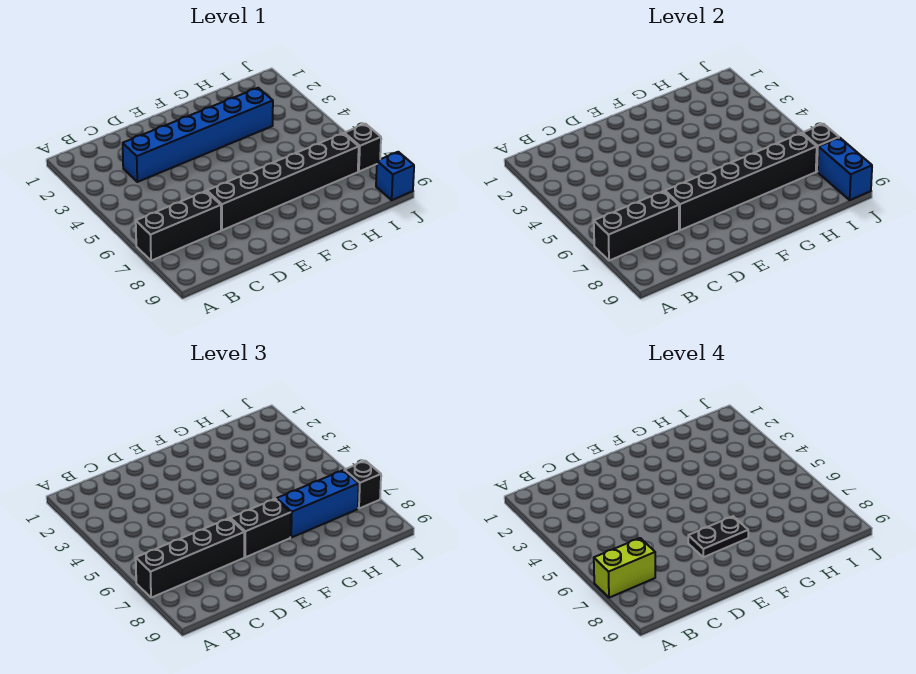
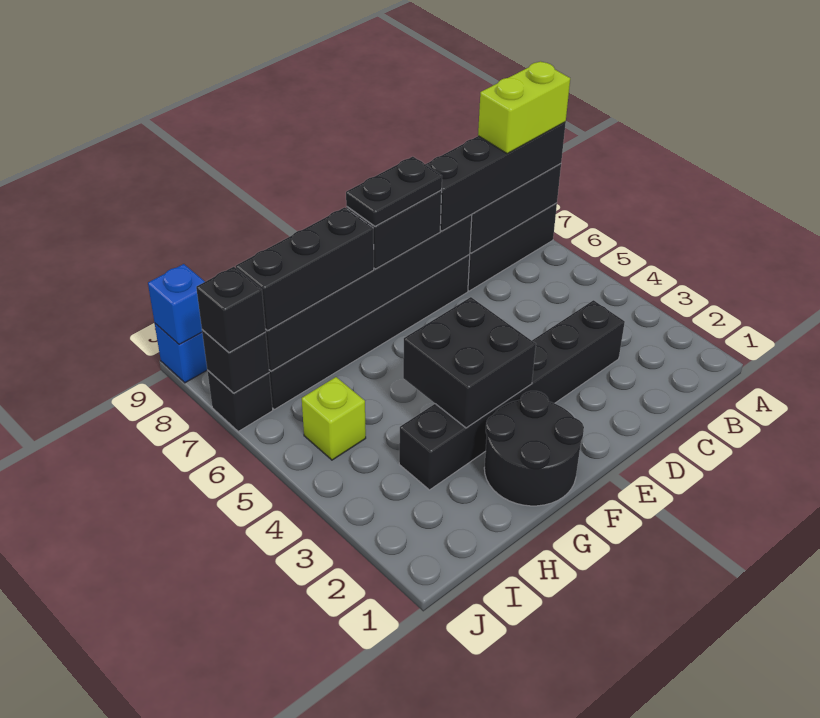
blue 1x6 brick [123,88,273,182] -> black 1x6 brick [399,300,625,490]
none -> black 2x2 round brick [484,391,584,506]
none -> black 2x2 brick [403,297,536,428]
blue 1x3 brick [277,470,359,538] -> black 1x3 brick [236,207,374,331]
none -> lime 1x1 brick [302,377,366,460]
blue 1x2 brick [818,138,872,200] -> blue 1x1 brick [148,264,205,344]

